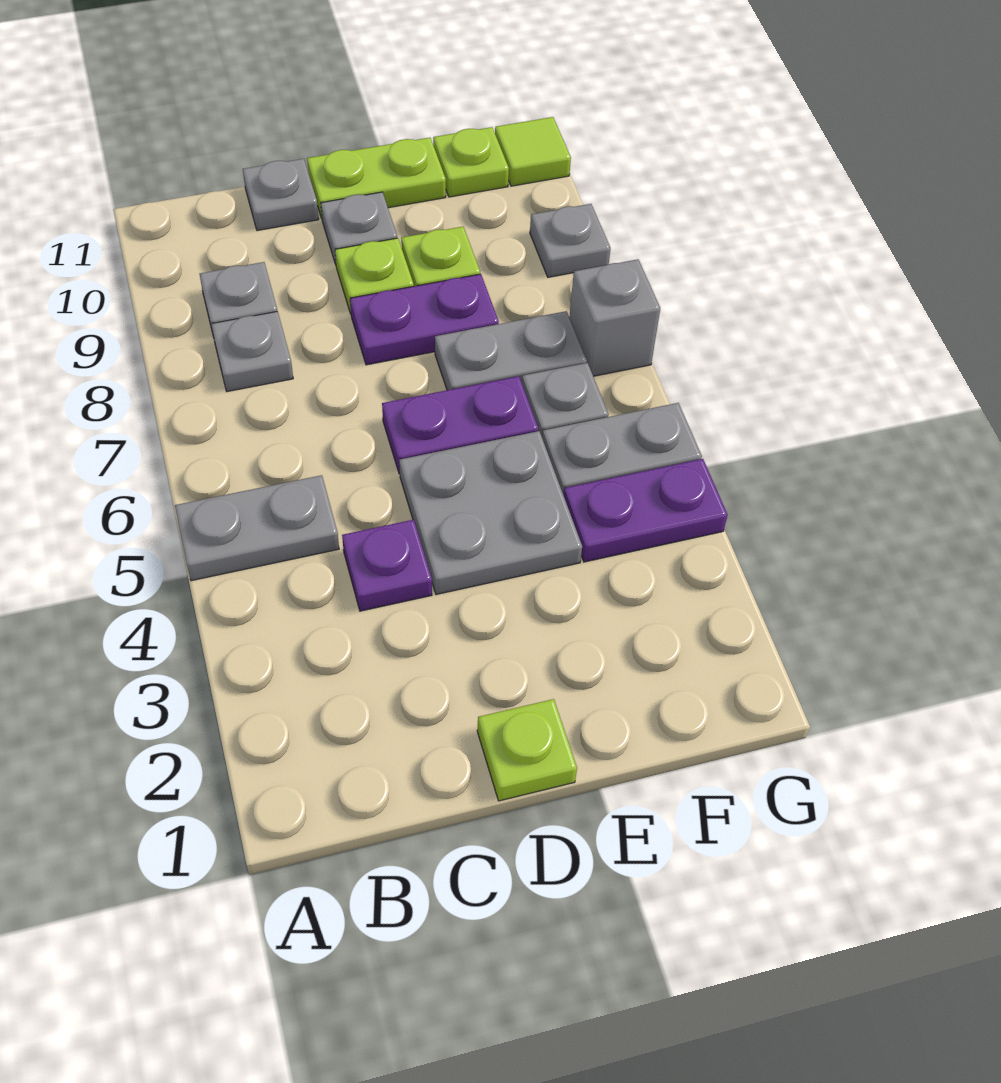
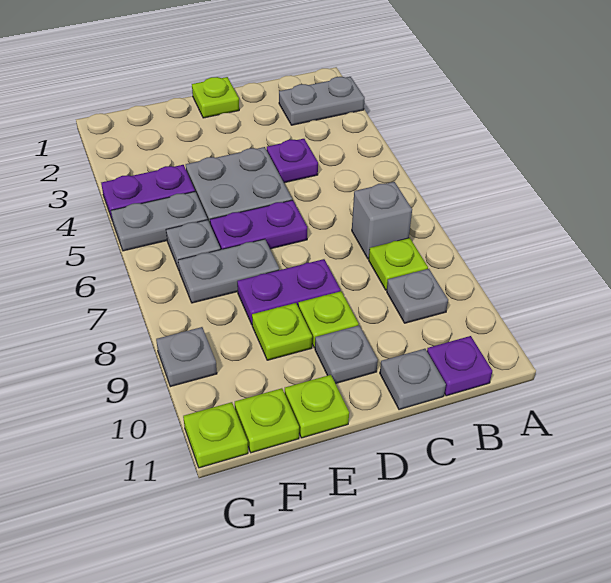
grey 1x2 plate [175,475,339,581] -> grey 1x2 plate moved to [279,77,365,125]
grey 1x1 plate [211,311,293,392] -> lime 1x1 plate [369,238,428,290]
none -> purple 1x1 plate [427,336,492,396]
lime 1x2 plate [307,138,446,218] -> lime 1x1 plate [285,375,349,438]
grey 1x1 brick [569,259,660,376] -> grey 1x1 brick moved to [352,182,412,259]
lime 1x1 tile [495,117,571,186] -> lime 1x1 plate [183,402,248,468]

